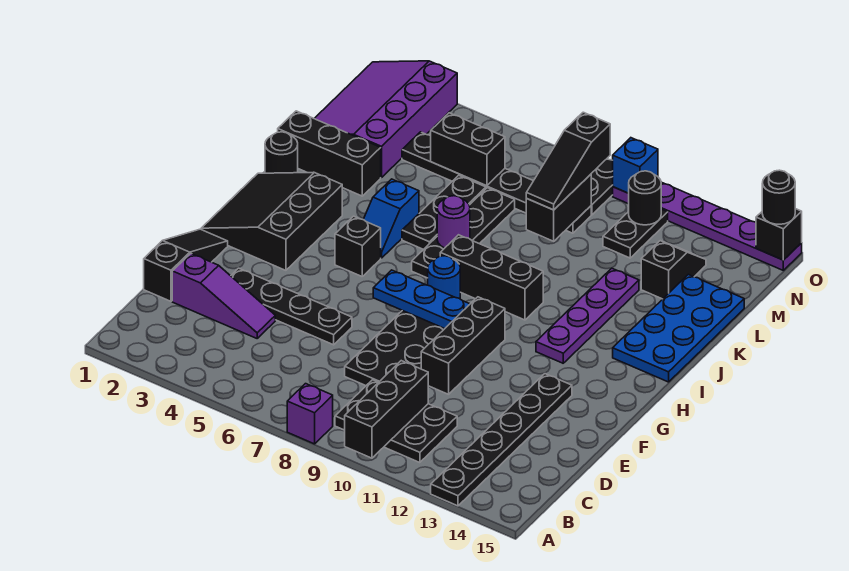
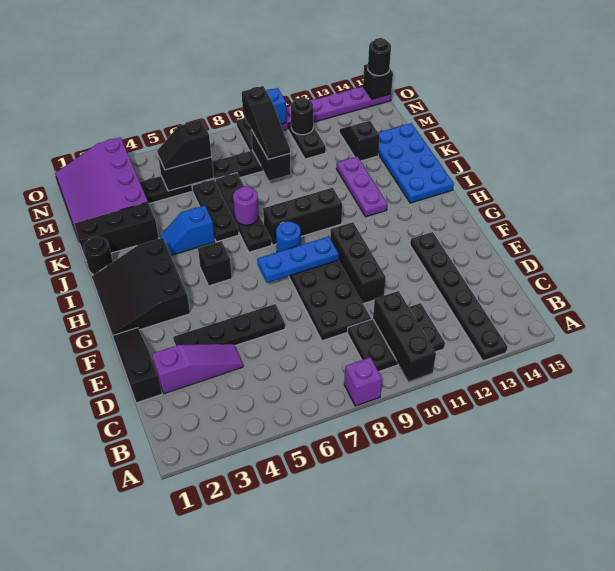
purple 1x4 plate [536,268,639,363] -> purple 1x3 plate [336,156,387,217]
blue 1x2 slope [363,179,419,258] -> blue 1x2 slope turned to [160,205,215,255]
none -> black 1x2 slope [157,120,211,170]

